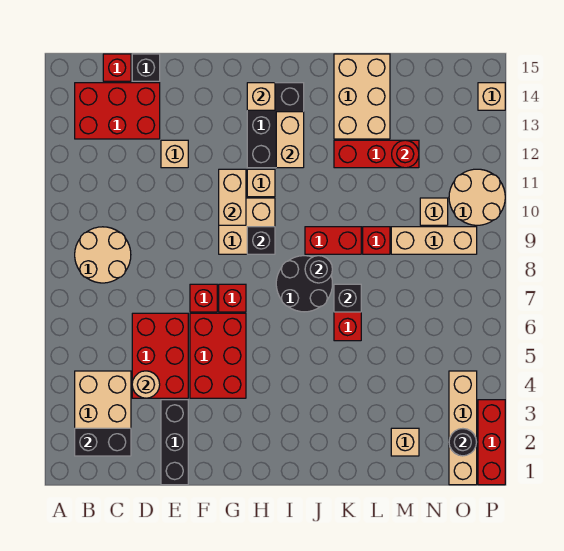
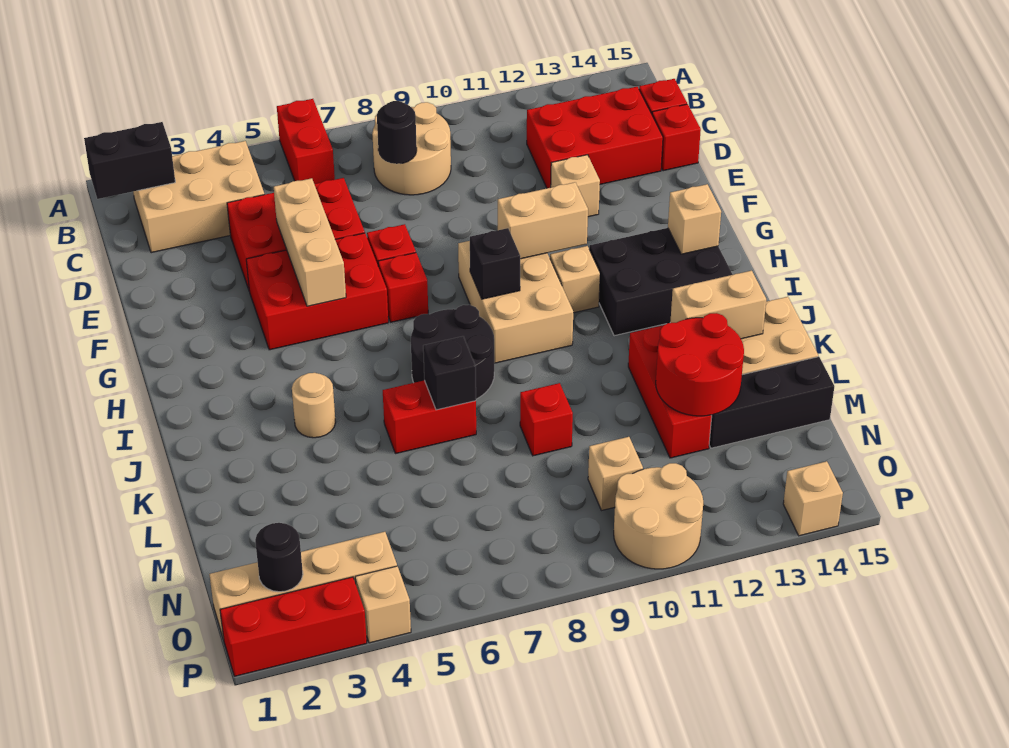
black 1x2 brick [75,428,131,456] -> black 1x2 brick turned to [84,122,175,199]
red 2x3 brick [75,83,160,139] -> red 2x3 brick turned to [527,87,663,188]
tan 1x1 round brick [132,371,160,398] -> tan 1x1 round brick moved to [292,373,336,438]
black 1x1 brick [132,54,160,81] -> red 1x1 brick [652,104,701,171]
black 1x3 brick [161,400,188,485] -> black 1x3 brick moved to [709,357,834,448]
tan 2x2 brick [219,198,275,254] -> tan 2x3 brick [458,241,573,363]
tan 1x2 brick [276,112,304,168] -> tan 1x2 brick moved to [670,271,766,339]
black 1x1 round brick [305,256,332,283] -> black 1x1 round brick moved to [377,101,417,164]
red 1x2 brick [305,227,361,254] -> red 1x2 brick moved to [277,99,335,184]
tan 1x1 brick [391,428,419,456] -> tan 1x1 brick moved to [355,566,411,643]
tan 1x3 brick [391,227,477,254] -> tan 1x3 brick moved to [274,178,346,306]
red 1x1 round brick [392,140,419,168] -> red 2x2 round brick [656,313,744,416]

